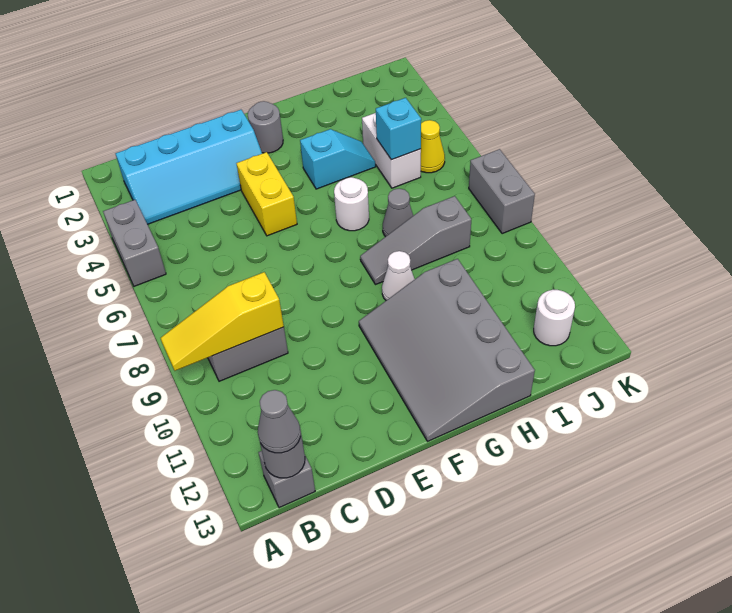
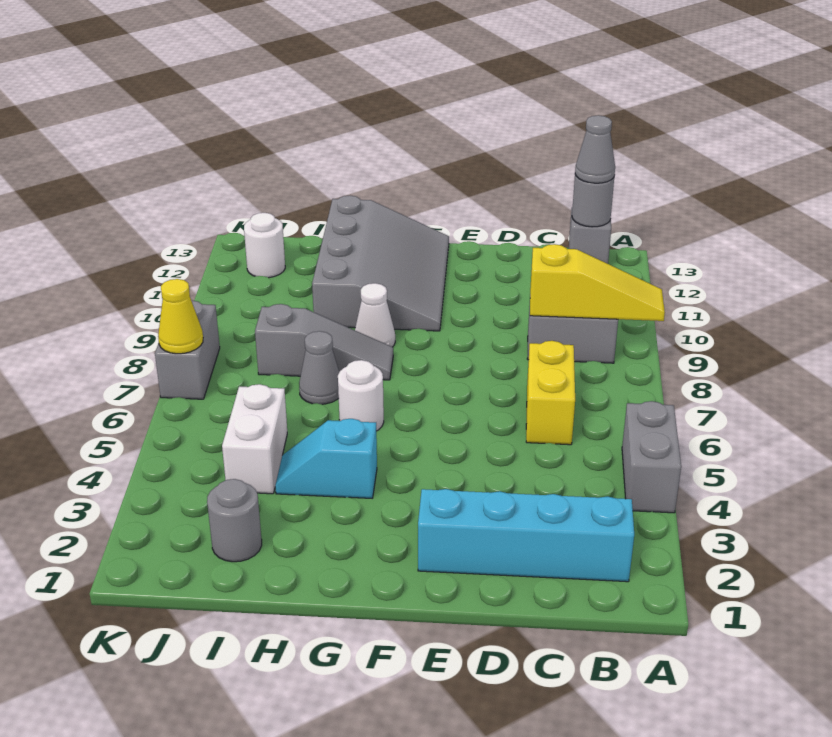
yellow 1x2 brick [236,152,297,236] -> yellow 1x2 brick moved to [526,341,575,445]
grey 1x1 round brick [248,101,283,153] -> grey 1x1 round brick moved to [207,479,262,562]
cyan 1x1 brick [376,98,421,160] -> none
yellow 1x1 cone [421,120,445,173] -> yellow 1x1 cone moved to [158,279,203,354]

